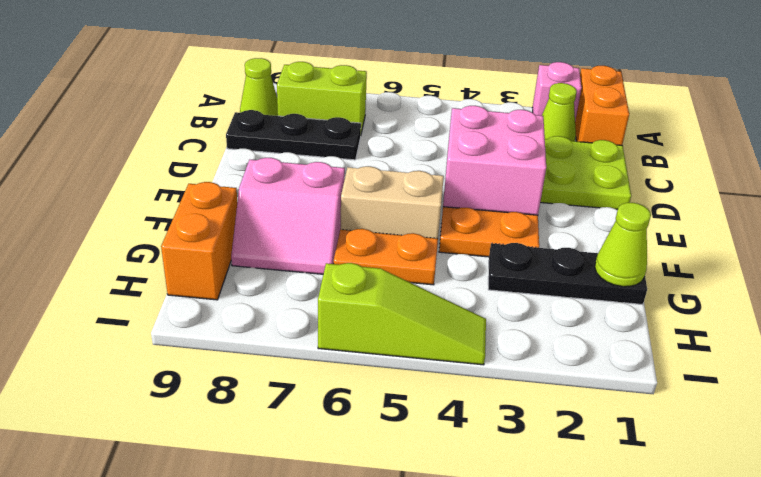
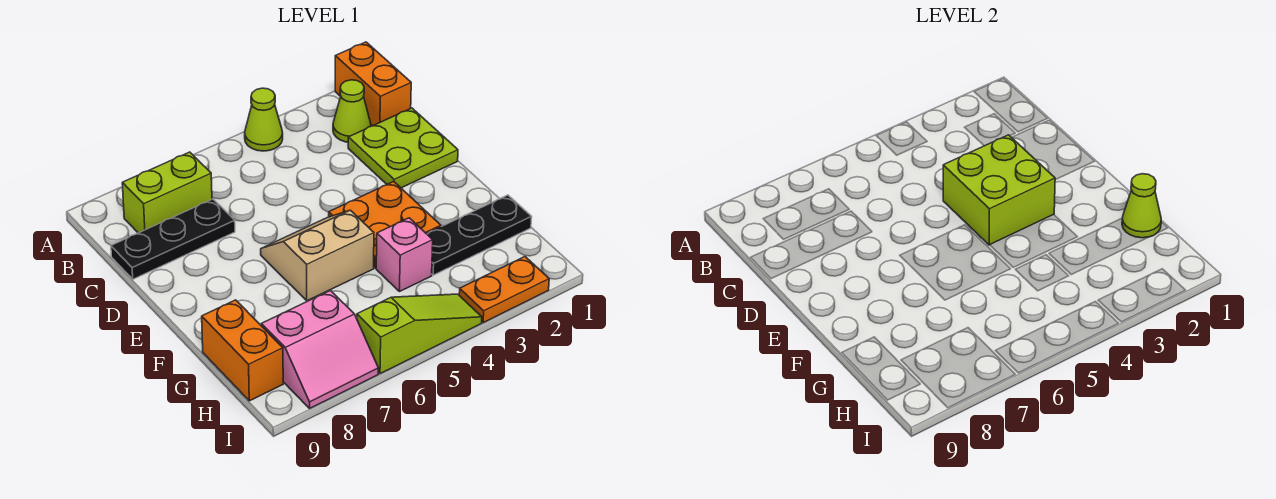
pink 1x1 brick [532,62,581,120] -> pink 1x1 brick moved to [376,218,433,292]
lime 1x1 cone [240,58,278,116] -> lime 1x1 cone moved to [245,88,283,151]
pink 2x2 brick [443,106,546,215] -> lime 2x2 brick [943,135,1056,245]
pink 2x2 slope [231,158,345,274] -> pink 2x2 slope moved to [261,291,379,408]
orange 1x2 plate [334,229,438,285] -> orange 1x2 plate moved to [459,257,549,323]

